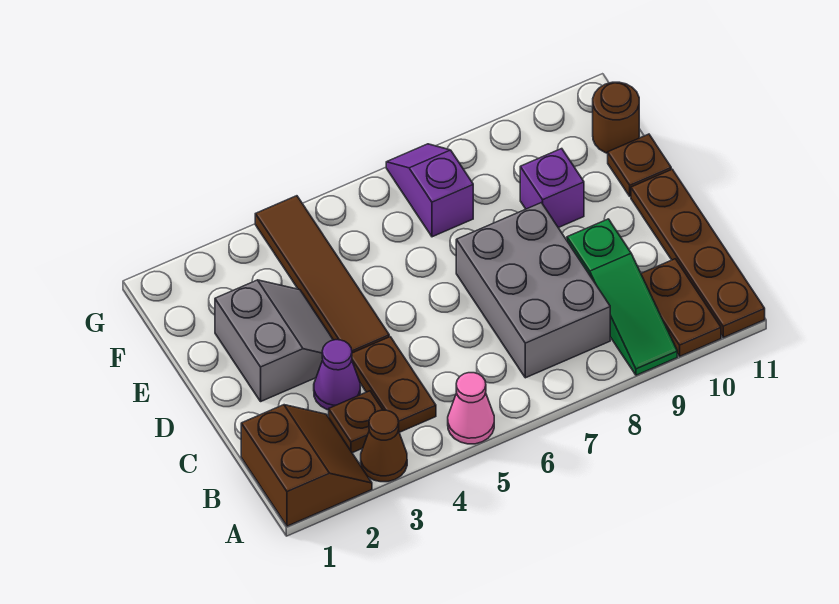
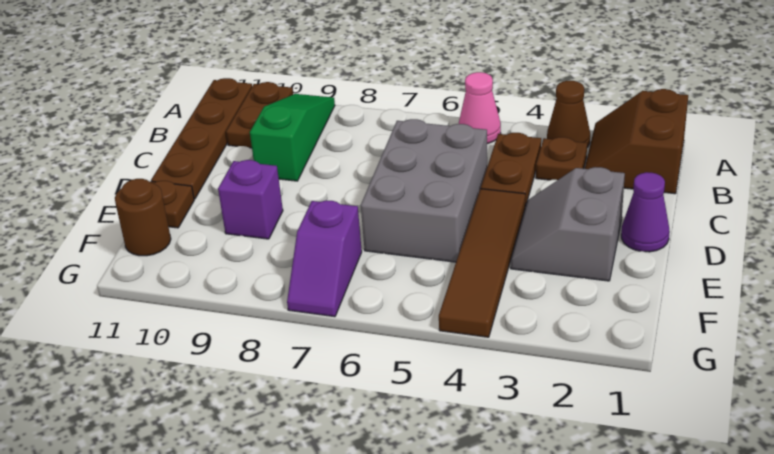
grey 2x3 brick [456,203,610,378] -> grey 2x3 brick moved to [361,119,487,262]
purple 1x1 cone [314,340,360,410] -> purple 1x1 cone moved to [621,172,670,252]

